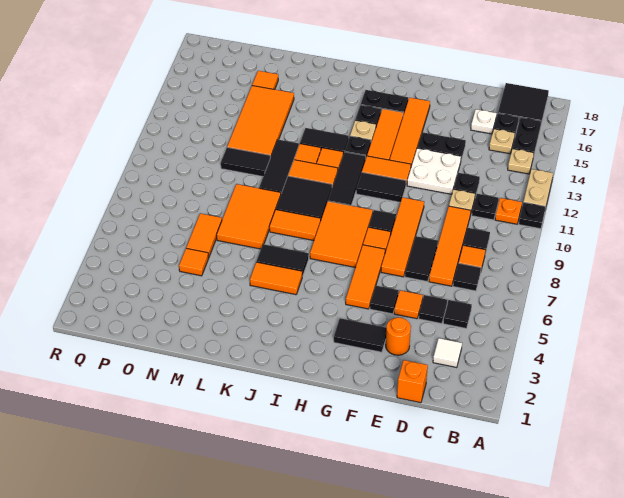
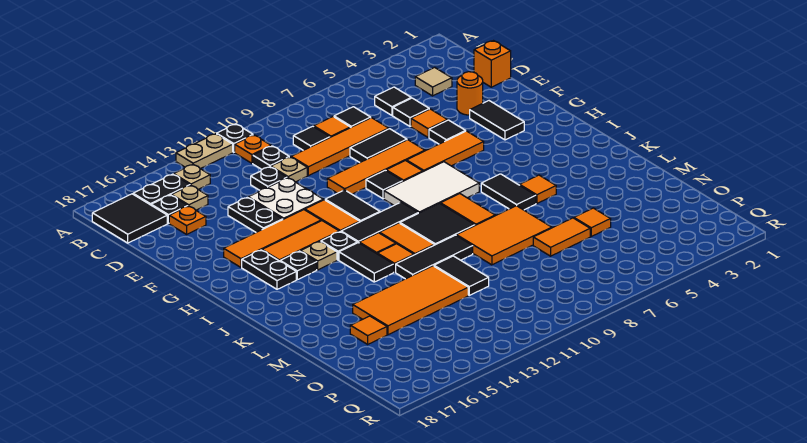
white 1x1 tile [433,338,462,368] -> tan 1x1 tile [415,67,452,96]
white 1x1 plate [471,109,497,134] -> orange 1x1 plate [169,206,206,234]
orange 2x3 tile [310,201,373,268] -> white 2x3 tile [384,162,479,213]
orange 1x2 tile [250,262,302,295] -> orange 1x1 tile [520,175,556,203]

